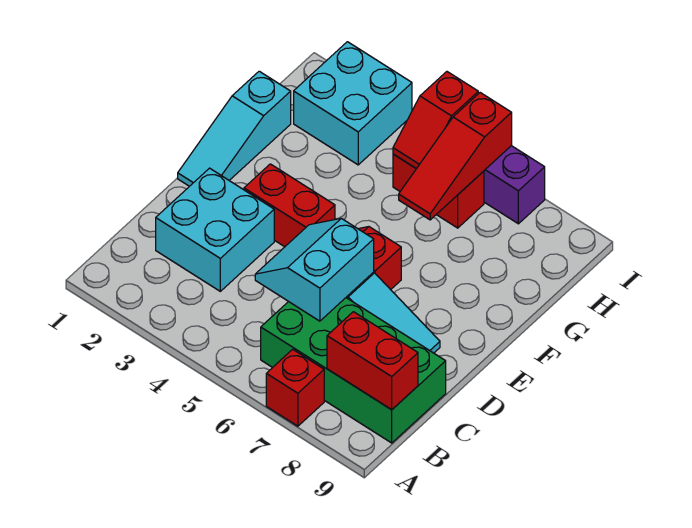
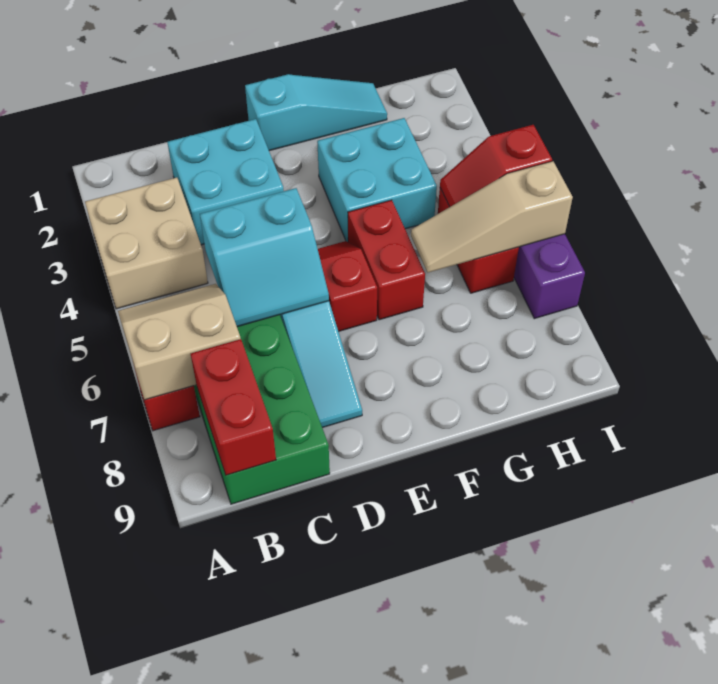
none -> tan 2x2 brick [85,178,208,309]
none -> tan 2x2 slope [118,284,241,400]
cyan 2x2 slope [255,218,374,321] -> cyan 2x2 slope turned to [200,188,329,327]
cyan 1x3 slope [178,71,291,186] -> cyan 1x3 slope turned to [245,74,387,151]
red 1x2 brick [244,164,335,247] -> red 1x2 brick moved to [348,200,425,320]
red 1x3 slope [399,93,512,220] -> tan 1x3 slope [411,161,573,272]
cyan 2x2 brick [294,42,412,165] -> cyan 2x2 brick moved to [317,118,437,242]

